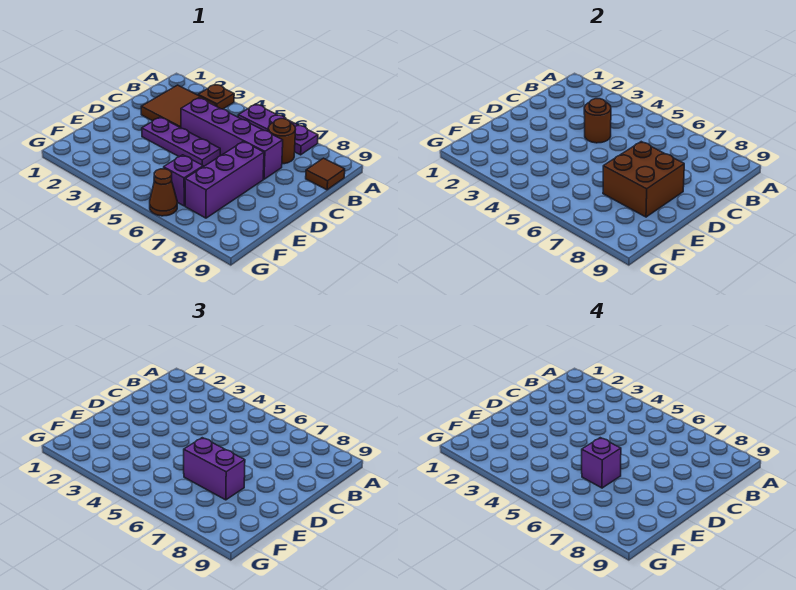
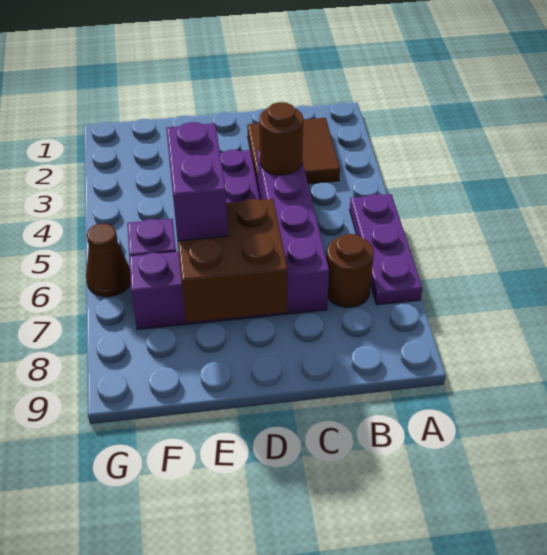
brown 1x1 plate [198,84,234,109] -> none
brown 1x1 tile [306,158,345,190] -> none
purple 1x1 brick [582,438,621,488] -> none

